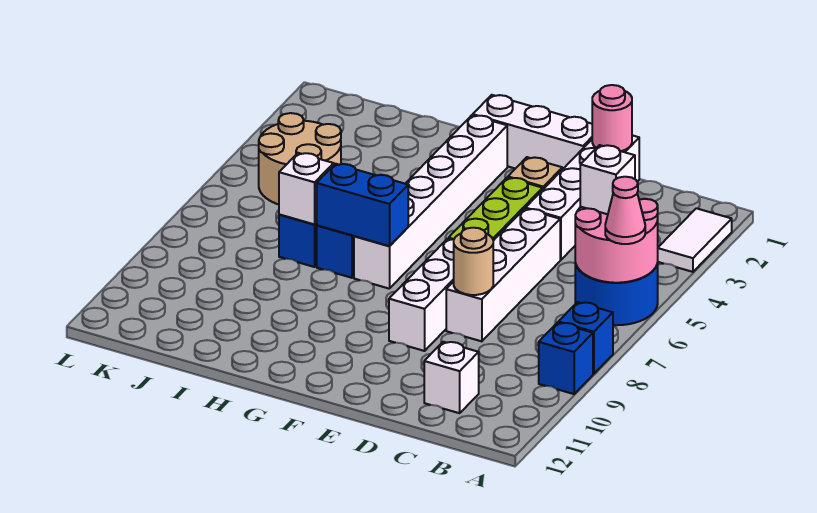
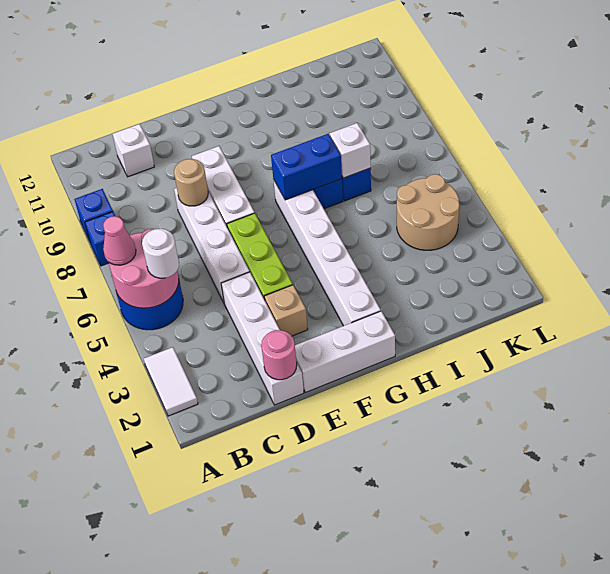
white 1x1 brick [580,145,635,214] -> white 1x1 round brick [142,229,179,278]

